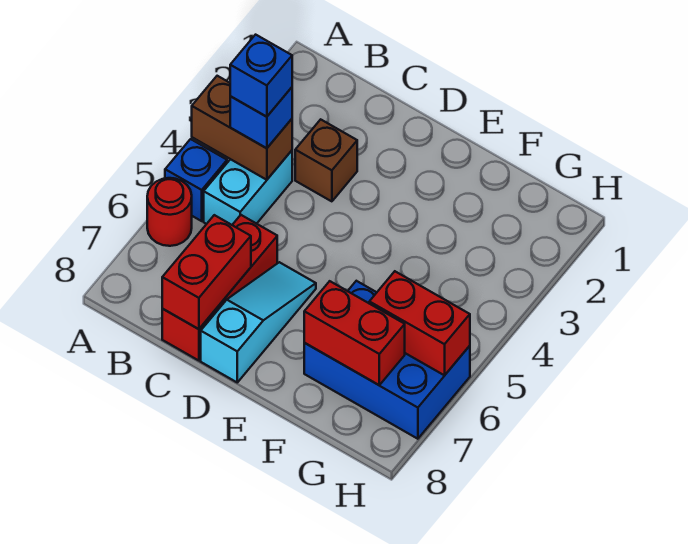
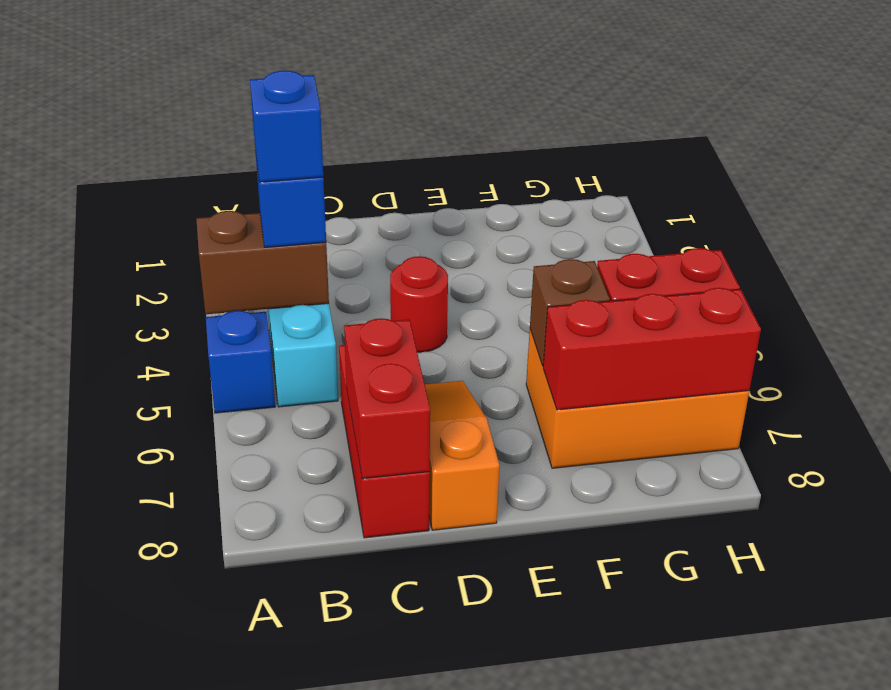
red 1x1 round brick [147,178,192,246] -> red 1x1 round brick moved to [390,256,448,352]
brown 1x1 brick [295,119,357,201] -> brown 1x1 brick moved to [530,259,610,366]
cyan 1x3 slope [201,262,316,382] -> orange 1x3 slope [425,381,499,530]
blue 2x3 brick [304,281,470,439] -> orange 2x3 brick [526,330,749,468]
red 1x2 brick [304,281,405,385] -> red 1x3 brick [543,288,761,410]

